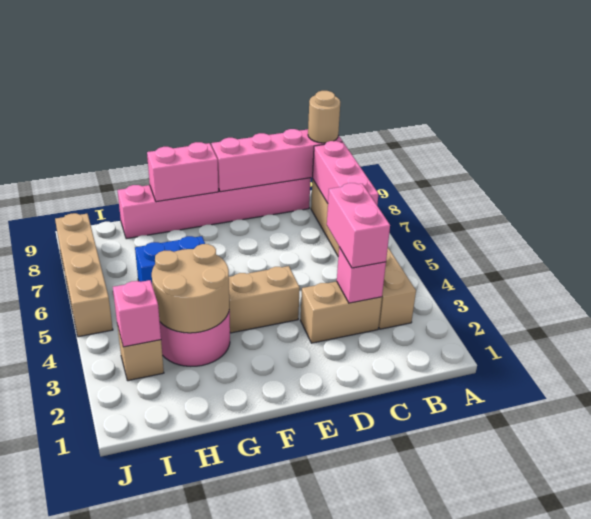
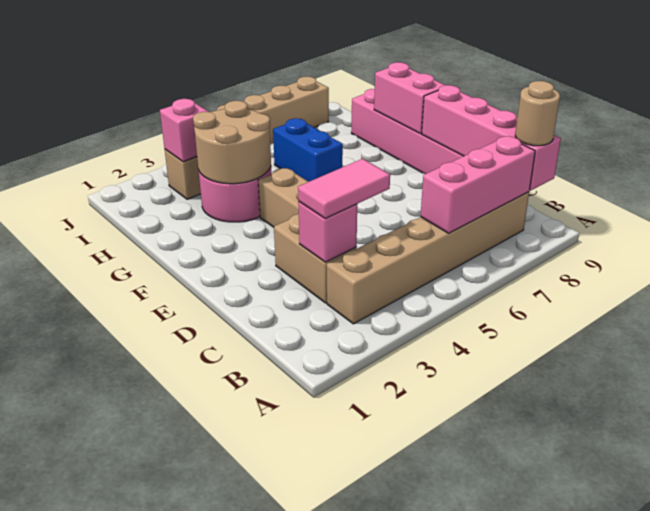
pink 1x2 brick [327,183,390,268] -> pink 1x2 tile [298,159,390,218]

